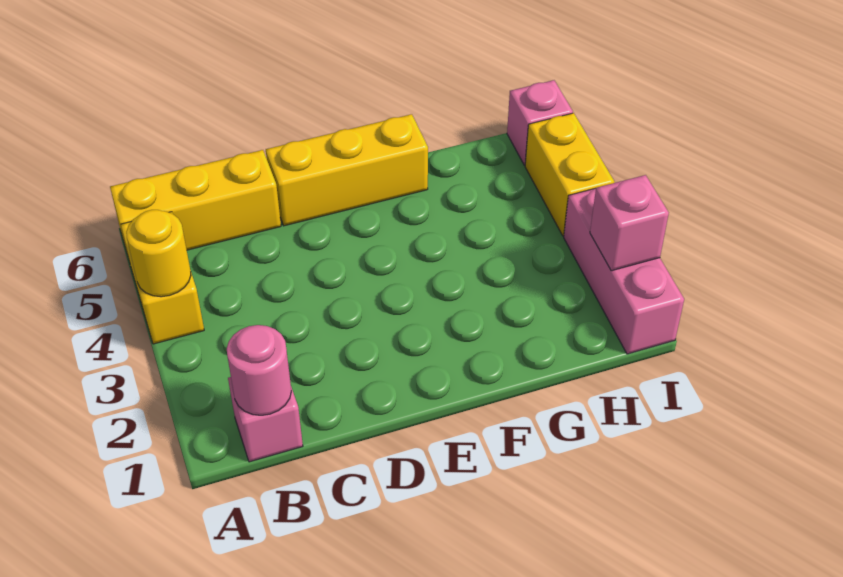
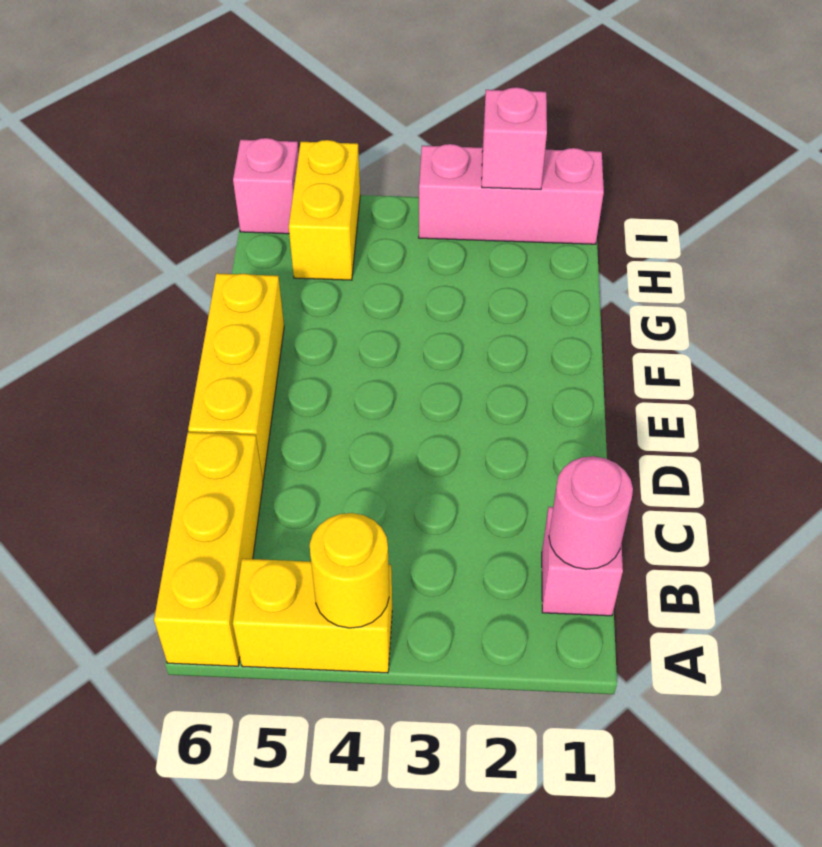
yellow 1x2 brick [525,113,614,236] -> yellow 1x2 brick turned to [289,140,360,280]

